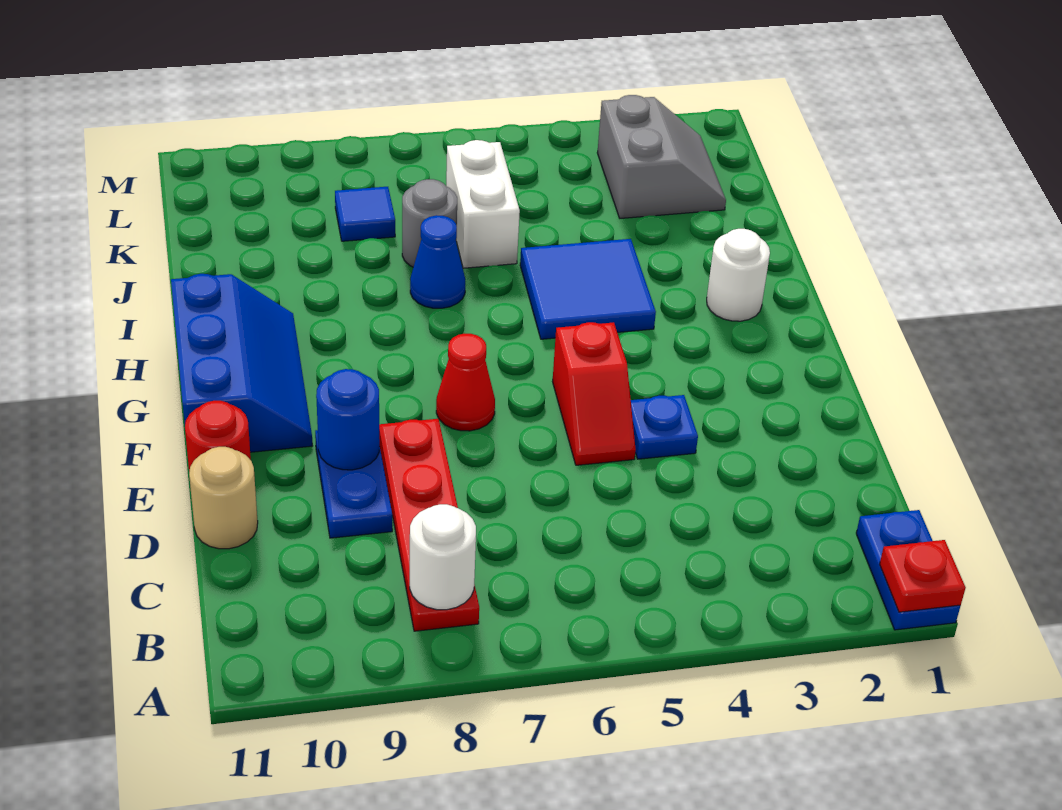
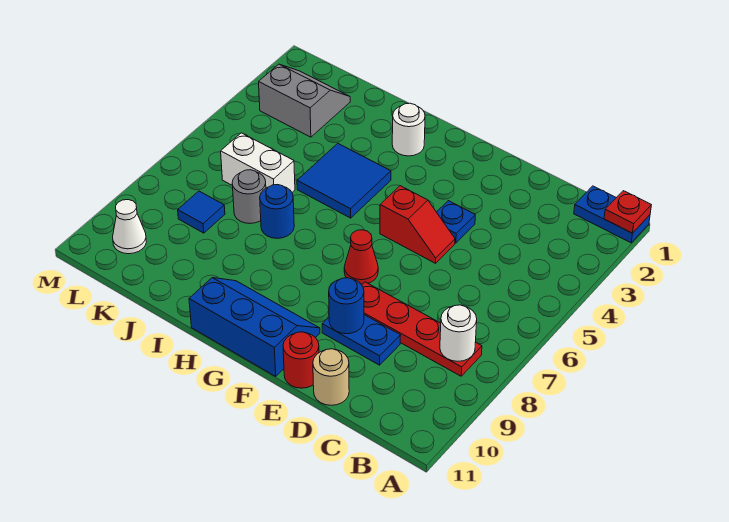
blue 1x1 cone [410,215,465,308] -> blue 1x1 round brick [260,185,294,238]
none -> white 1x1 cone [113,200,146,254]

